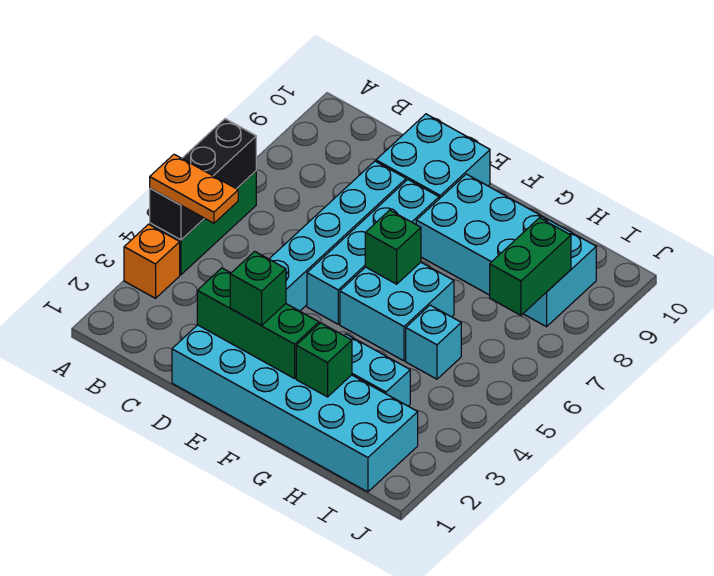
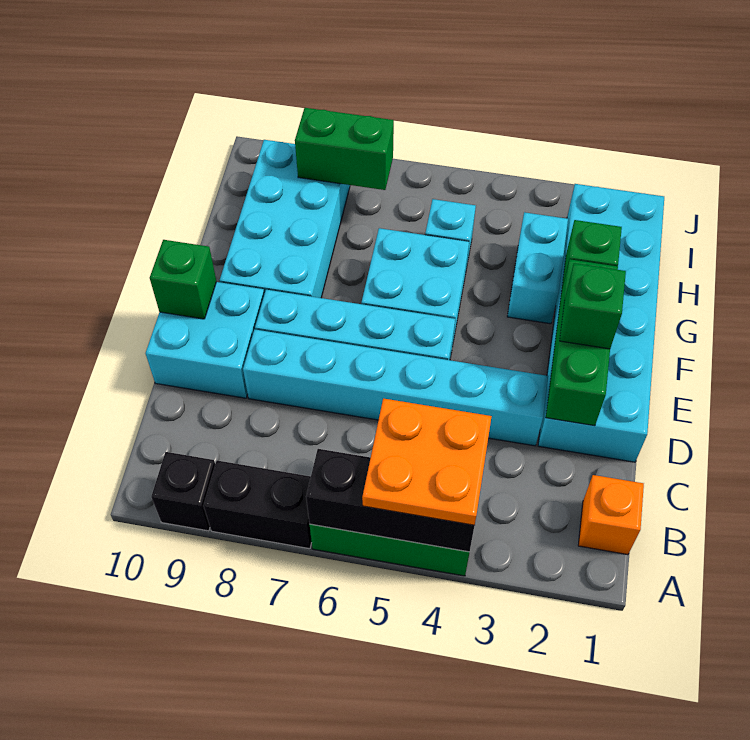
orange 1x1 brick [124,224,180,298] -> orange 1x1 brick moved to [578,475,644,555]
orange 1x2 plate [150,154,238,223] -> orange 2x2 plate [362,398,492,525]
none -> black 1x2 brick [204,461,312,549]
none -> black 1x1 brick [151,452,215,531]
green 1x1 brick [365,210,421,284] -> green 1x1 brick moved to [150,240,216,319]

